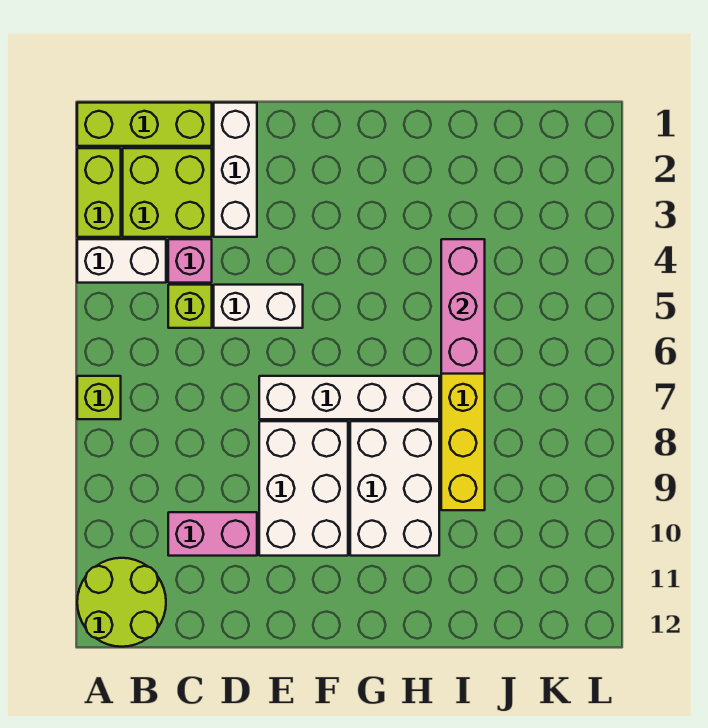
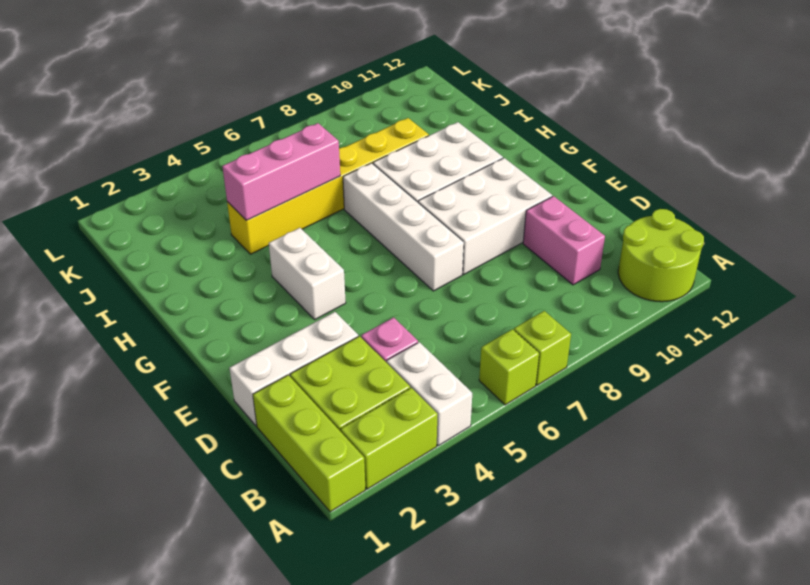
lime 1x1 brick [168,285,212,328] -> lime 1x1 brick moved to [479,329,539,405]
white 1x2 brick [214,285,303,328] -> white 1x2 brick moved to [269,228,346,319]

